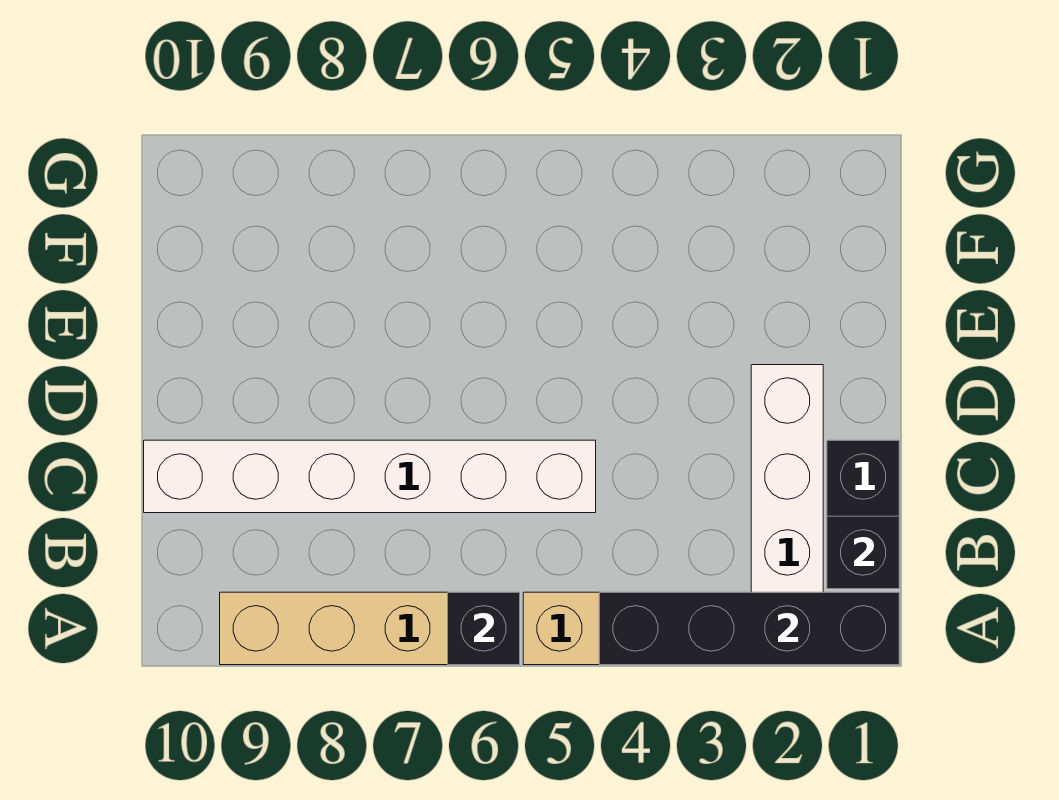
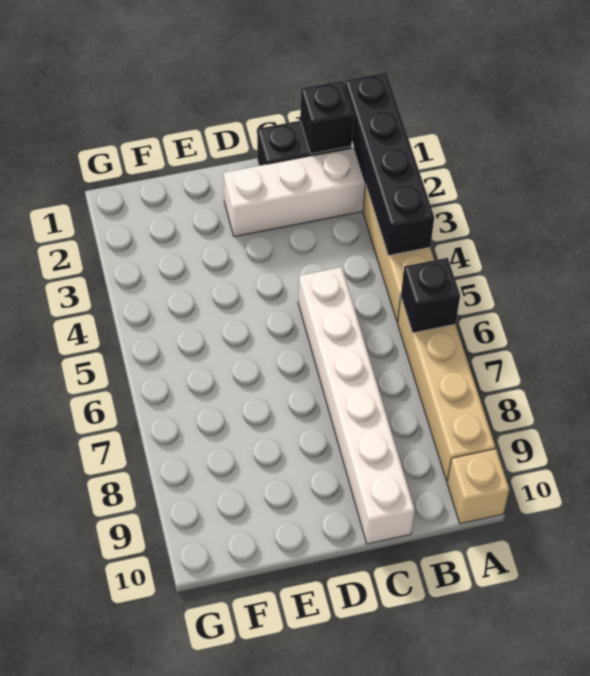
none -> tan 1x1 brick [447,449,509,524]

